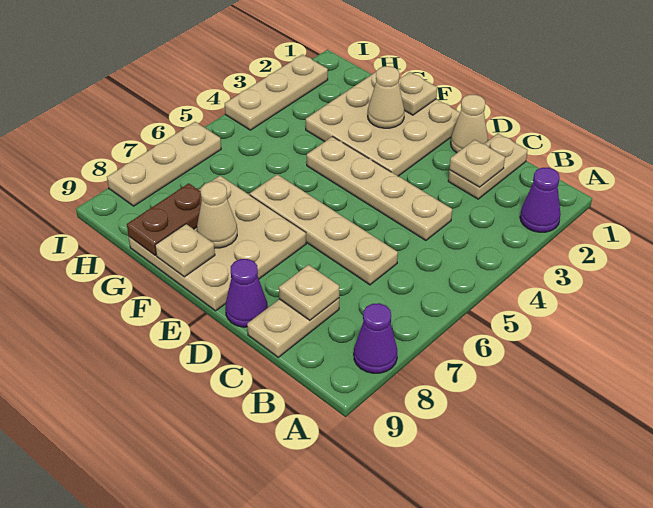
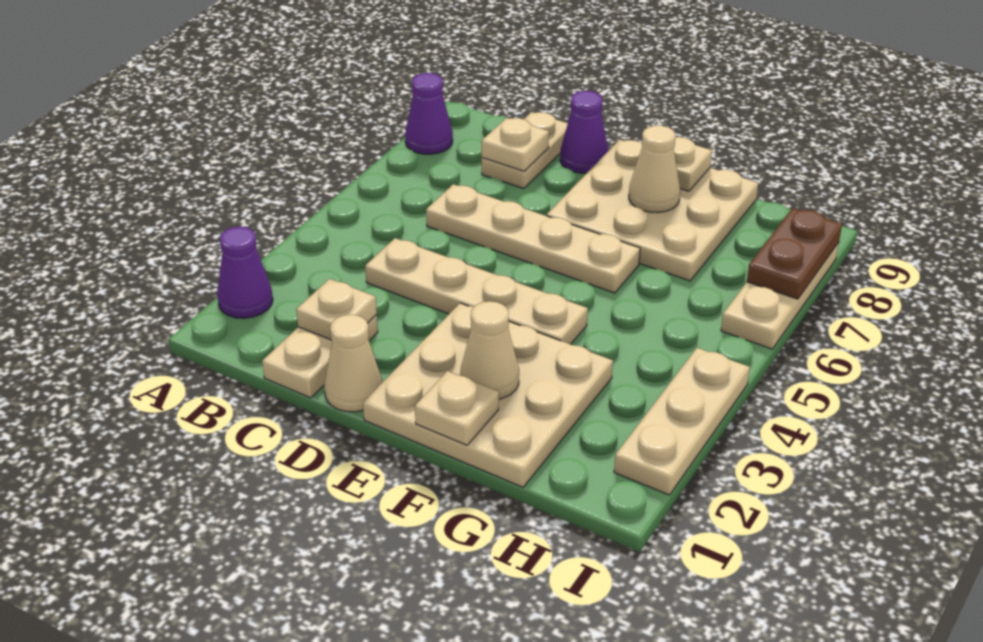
brown 1x2 plate [127,183,202,255] -> brown 1x2 plate moved to [747,208,842,299]

